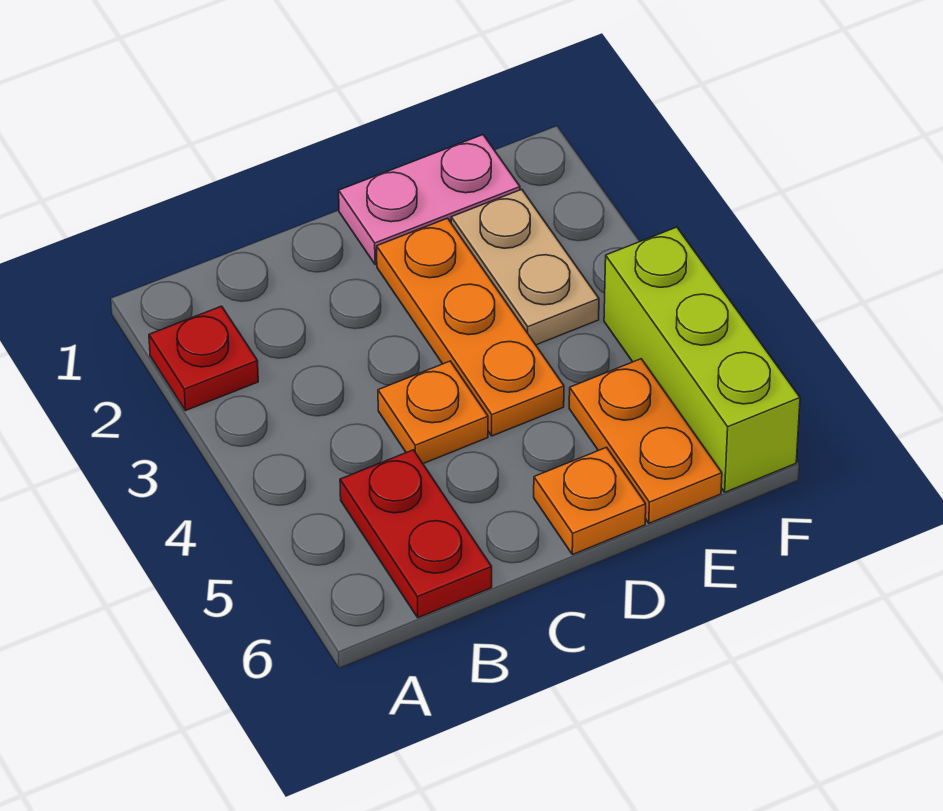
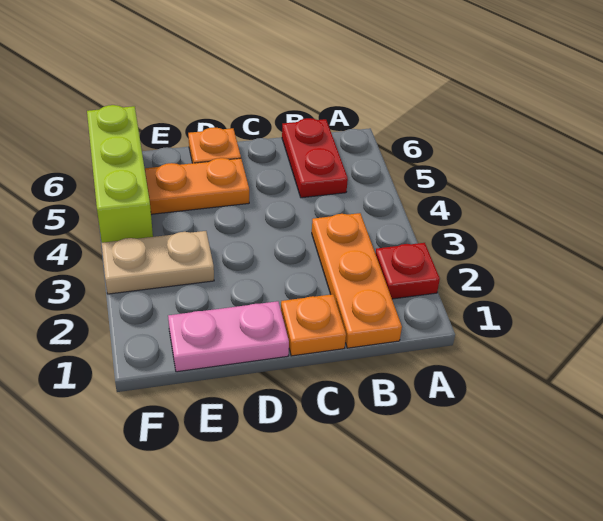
orange 1x1 plate [378,361,488,464] -> orange 1x1 plate moved to [281,294,346,356]
orange 1x3 plate [377,218,564,436] -> orange 1x3 plate moved to [312,213,402,348]
tan 1x2 plate [451,189,599,345] -> tan 1x2 plate turned to [102,231,214,294]
orange 1x2 plate [569,359,722,523] -> orange 1x2 plate turned to [145,158,249,214]

